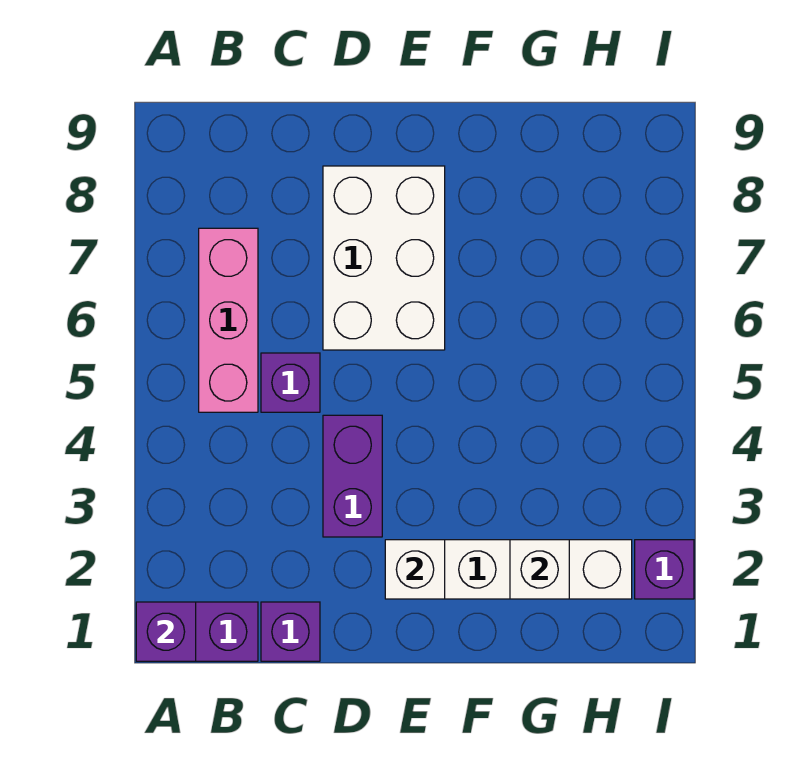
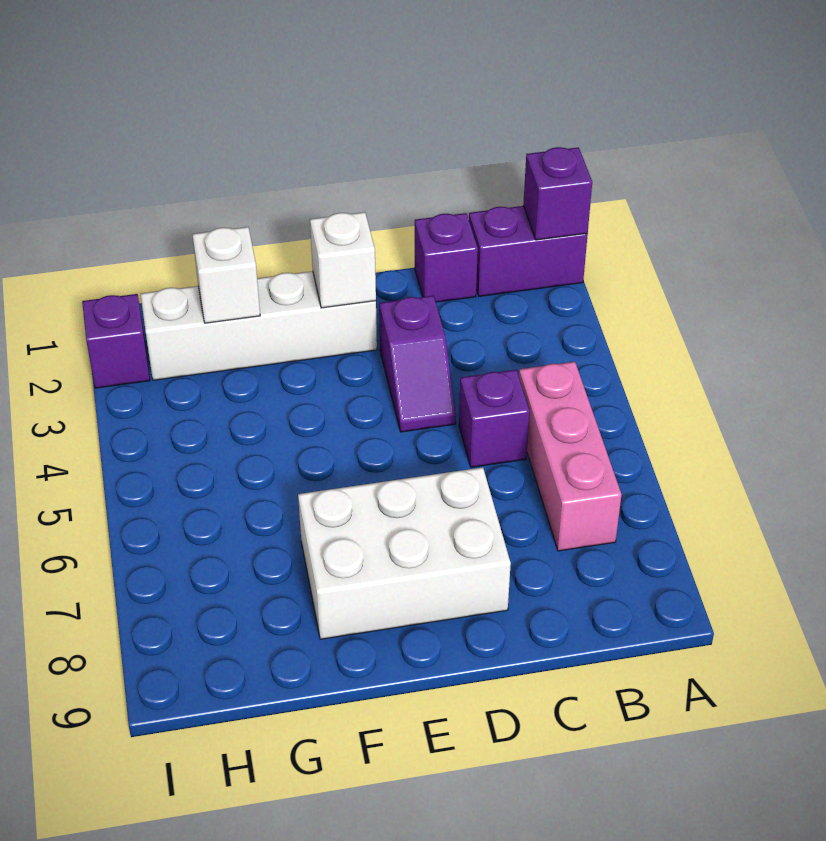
purple 1x2 brick [323,415,382,537] -> purple 1x2 slope [379,296,456,432]
white 2x3 brick [323,166,445,350] -> white 2x3 brick turned to [298,467,511,639]

